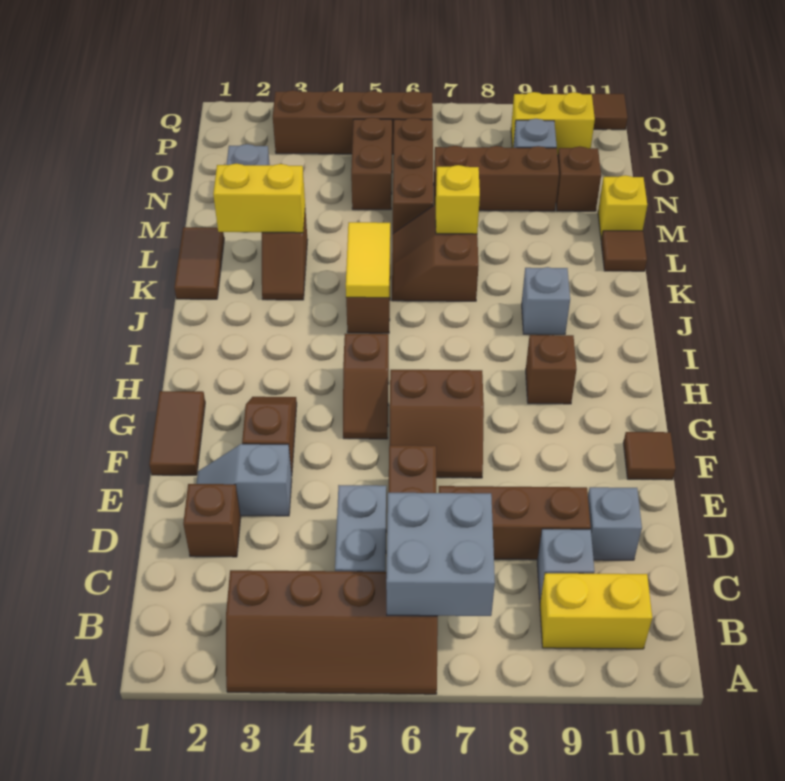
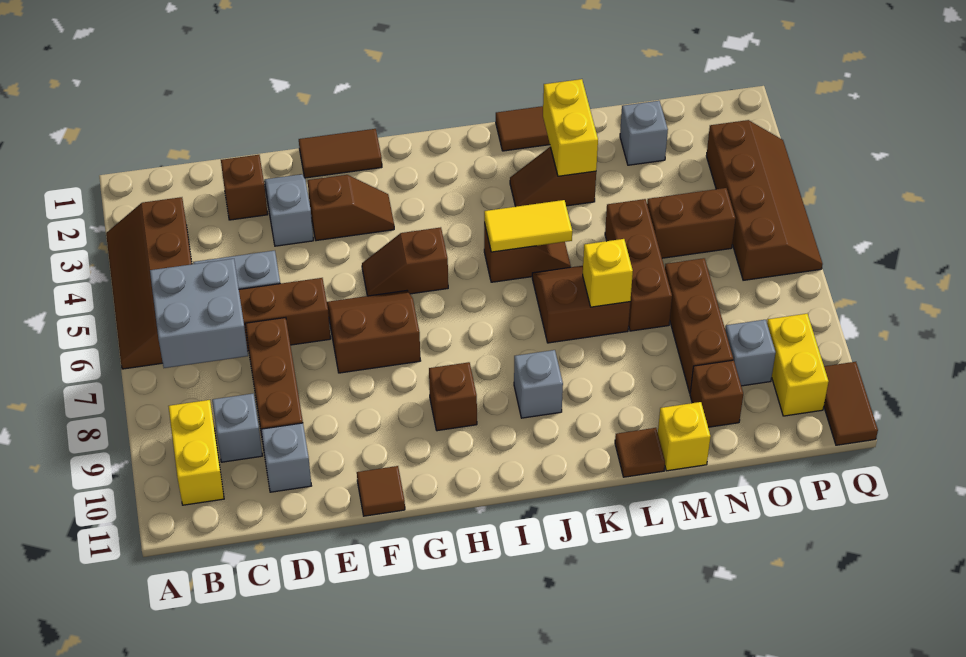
brown 2x2 slope [389,370,484,478] -> brown 2x2 slope turned to [327,291,421,373]
brown 1x3 brick [393,118,433,233] -> brown 1x3 brick turned to [605,199,672,331]

